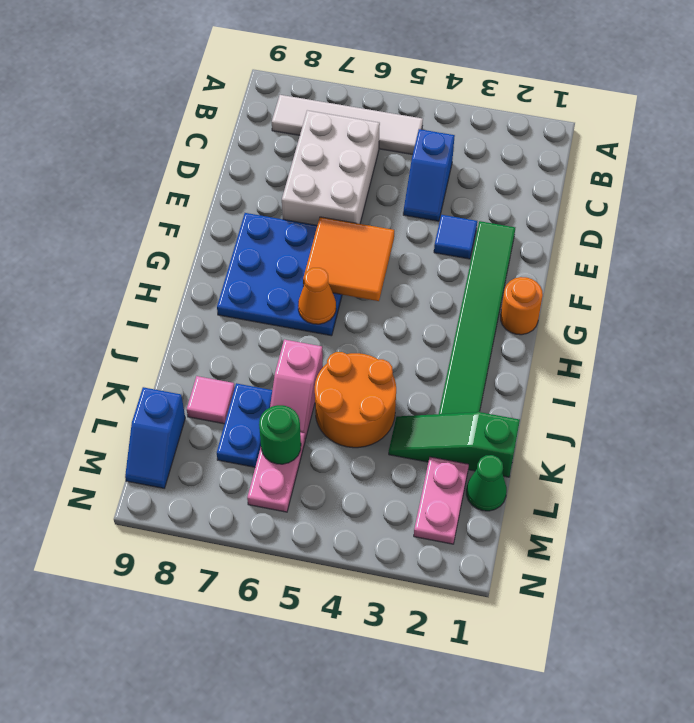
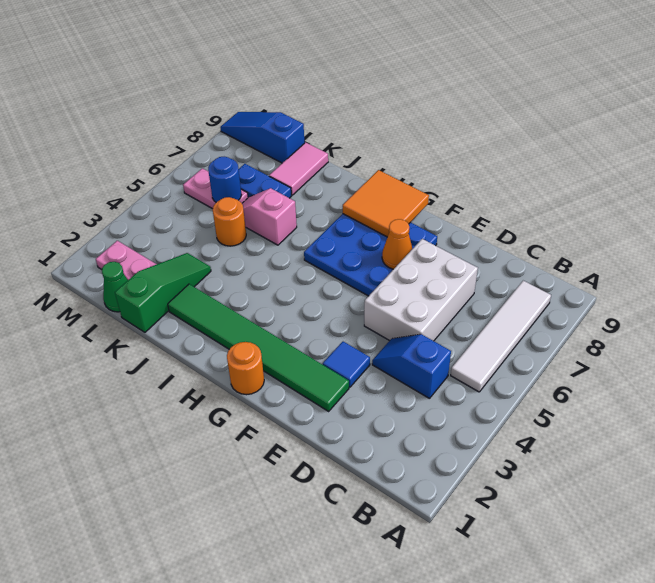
white 2x3 brick [282,110,380,225] -> white 2x3 brick turned to [364,239,478,341]
orange 2x2 tile [303,217,394,301] -> orange 2x2 tile moved to [343,170,429,237]
orange 1x1 cone [298,268,336,324] -> orange 1x1 cone moved to [382,219,412,269]
orange 2x2 round brick [315,352,396,448] -> orange 1x1 round brick [213,197,246,246]
pink 1x1 tile [187,376,235,424] -> pink 1x2 tile [269,142,328,195]
green 1x1 round brick [259,405,301,464] -> blue 1x1 round brick [208,157,241,202]
blue 1x2 slope [125,387,185,488] -> blue 1x3 slope [220,112,304,163]

